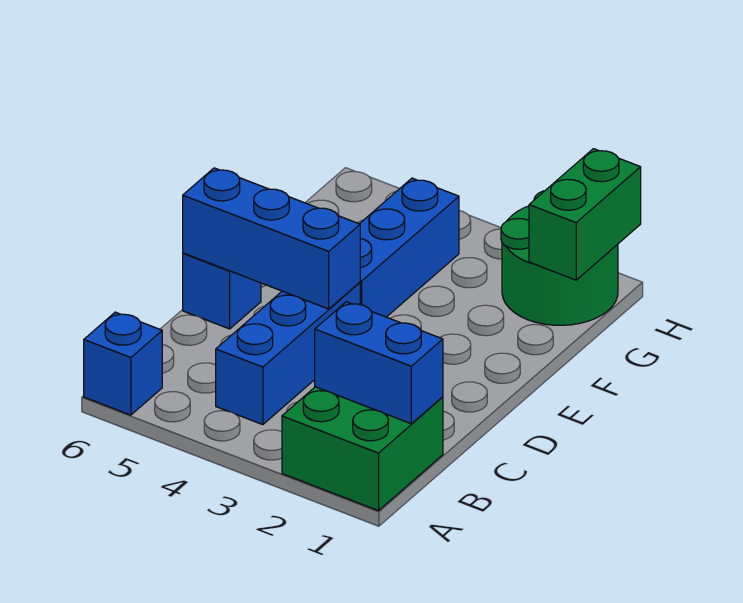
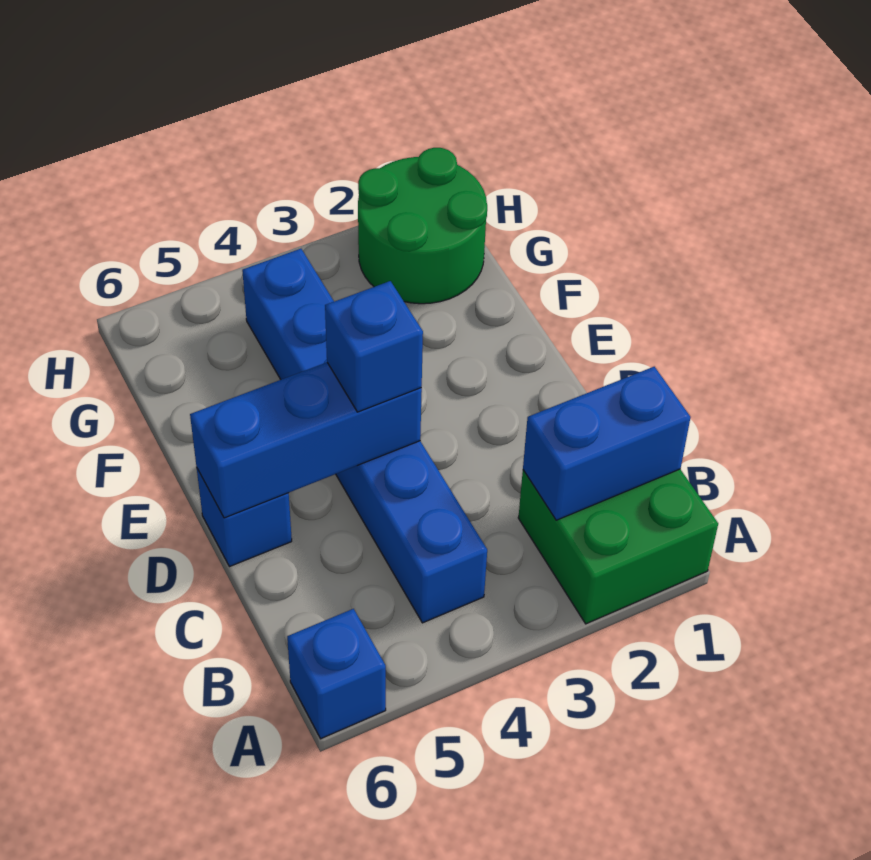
none -> blue 1x1 brick [325,281,423,412]
green 1x2 brick [529,149,641,280] -> none

